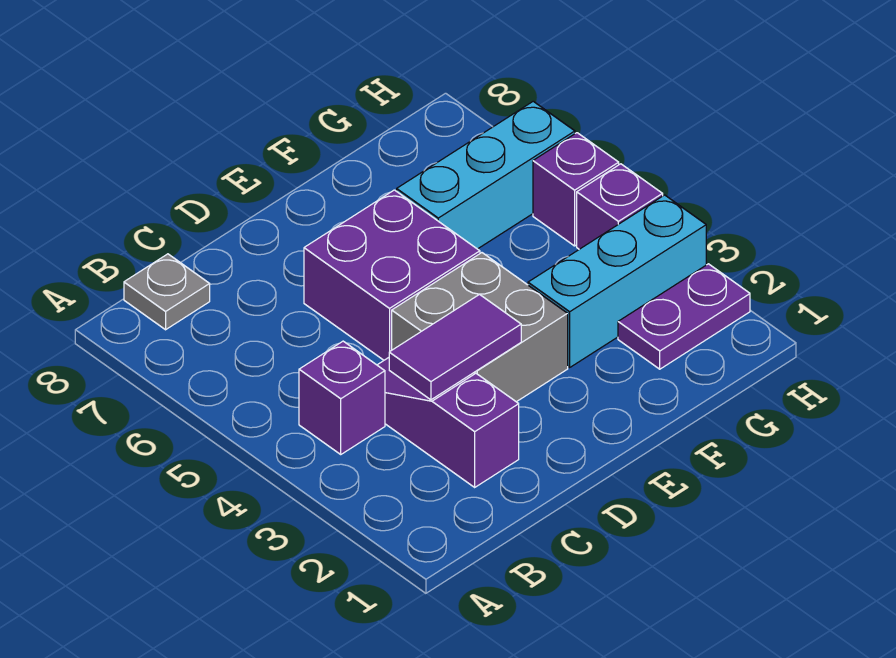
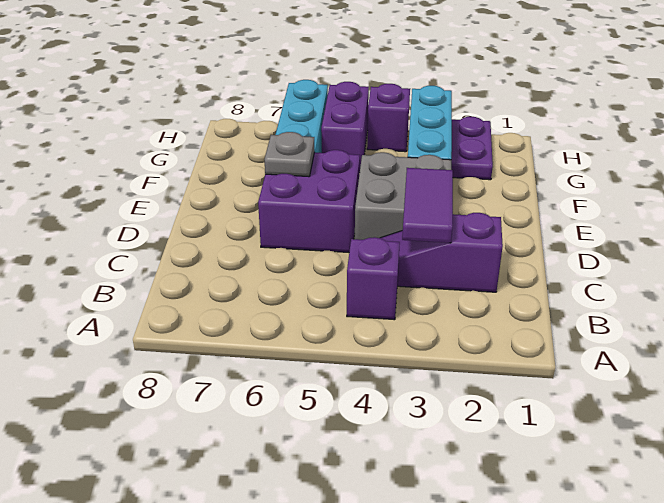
grey 1x1 plate [124,254,210,330] -> grey 1x1 plate moved to [265,132,314,177]
purple 1x1 brick [533,133,619,246] -> purple 1x2 brick [321,82,369,172]

